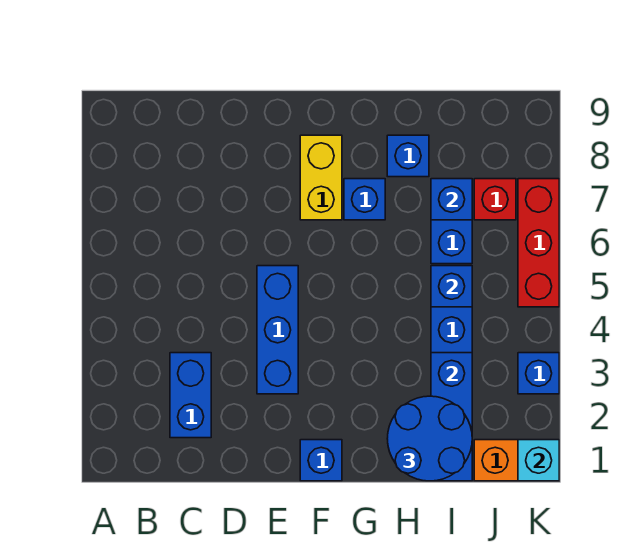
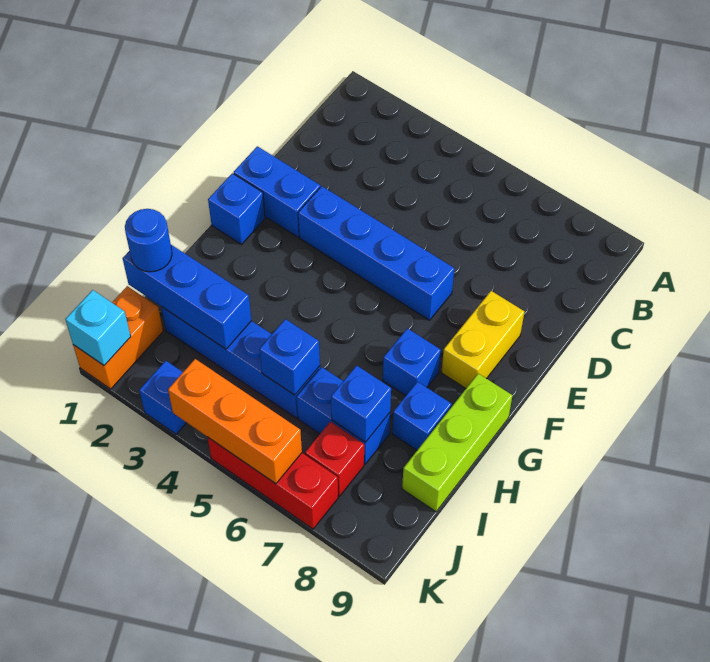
blue 1x2 brick [170,353,211,438] -> blue 1x2 brick moved to [234,146,320,237]
blue 1x3 brick [257,266,298,394] -> blue 1x4 brick [298,186,454,320]
yellow 1x2 brick [300,135,342,220] -> yellow 1x2 brick turned to [441,291,524,388]
none -> lime 1x3 brick [402,374,512,512]
blue 2x2 round brick [387,396,472,481] -> blue 1x1 round brick [125,209,172,272]
none -> orange 1x3 brick [168,359,302,484]

